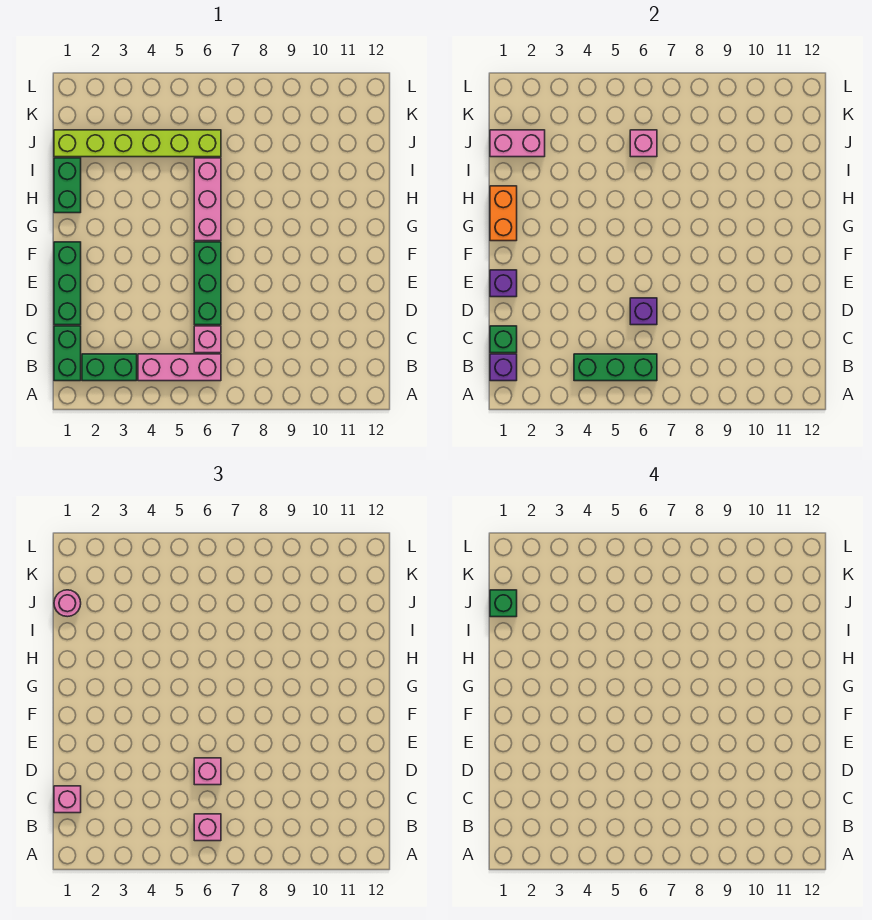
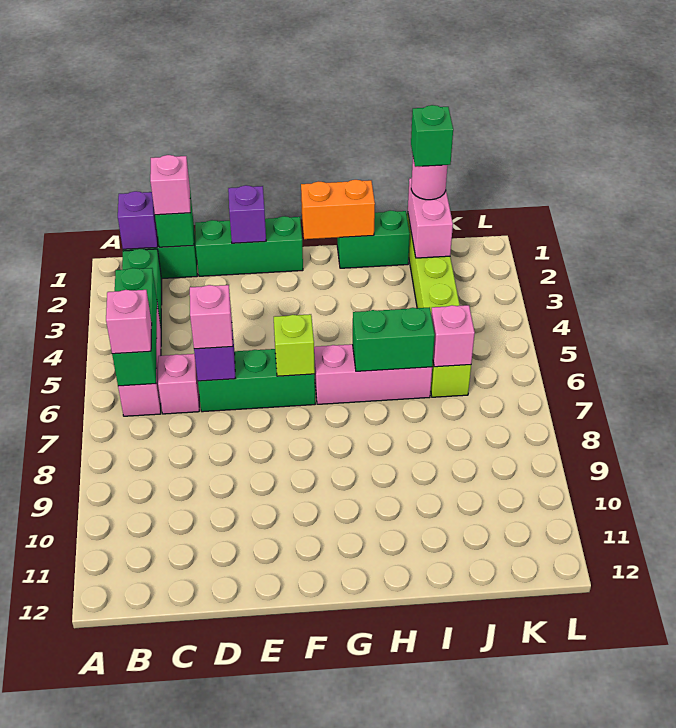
none -> lime 1x1 brick [274,314,315,376]
none -> green 1x2 brick [353,307,435,371]

